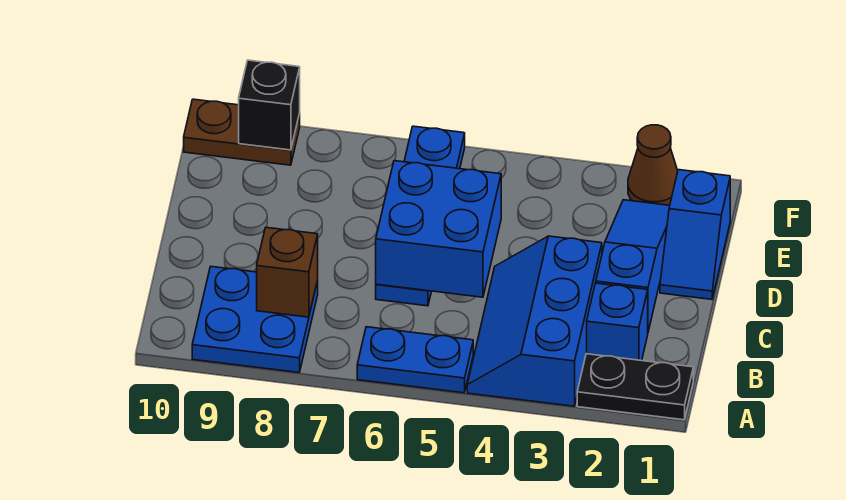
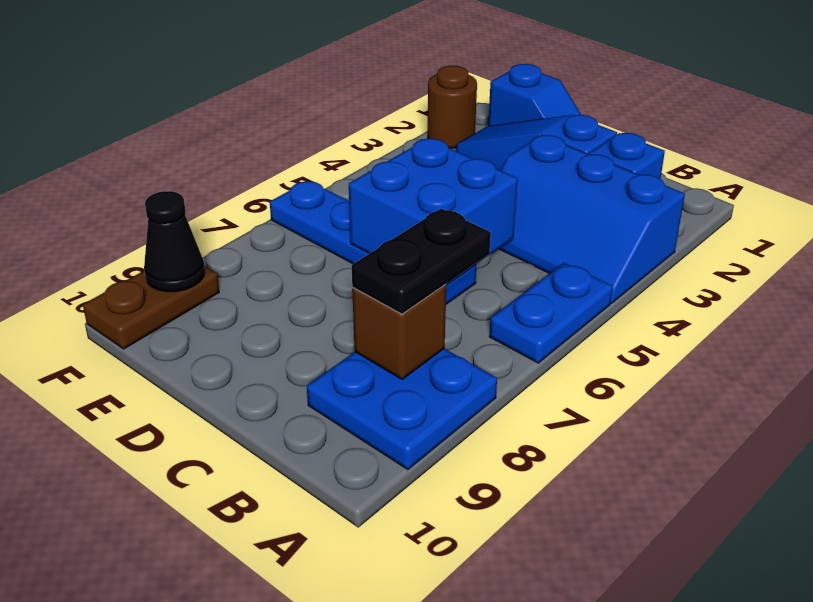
black 1x2 plate [577,354,693,420] -> black 1x2 plate moved to [352,209,491,314]
brown 1x1 cone [628,125,678,205] -> brown 1x1 round brick [428,66,477,148]
black 1x1 brick [239,60,300,150] -> black 1x1 cone [144,191,205,292]

